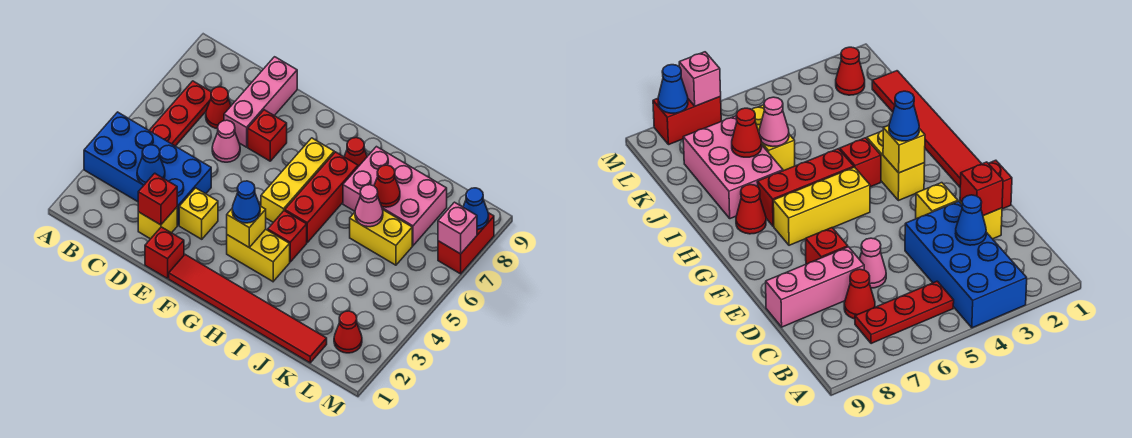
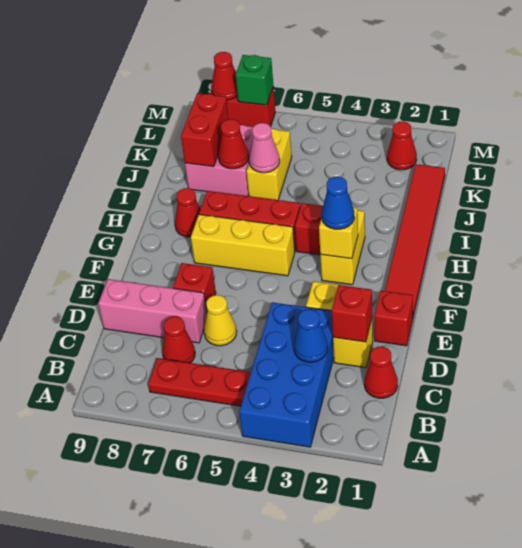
none -> red 1x1 cone [364,347,398,398]
pink 1x1 cone [212,120,240,162] -> yellow 1x1 cone [204,295,237,346]
pink 2x3 brick [343,147,447,246] -> pink 2x2 brick [185,125,253,196]
none -> red 1x2 brick [181,93,229,167]
pink 1x1 brick [438,202,477,254] -> green 1x1 brick [236,55,273,105]
blue 1x1 cone [463,188,489,230] -> red 1x1 cone [211,52,238,100]

